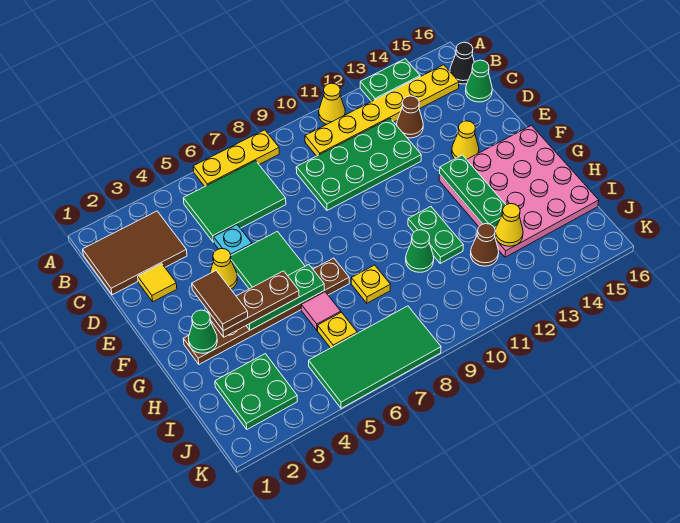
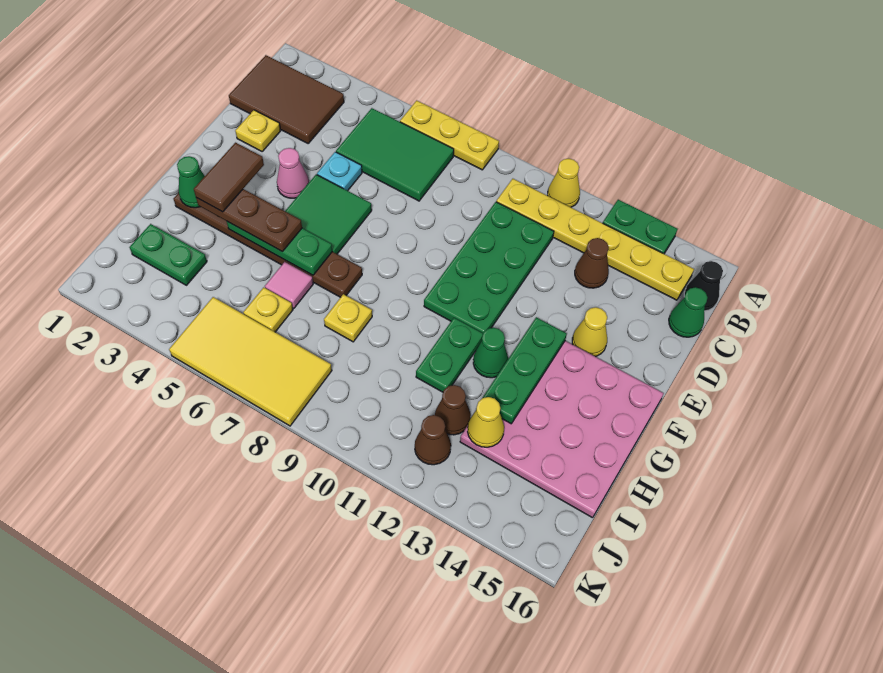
green 2x4 plate [296,119,421,210] -> green 2x4 plate turned to [424,202,554,333]
yellow 1x1 tile [138,264,177,302] -> yellow 1x1 plate [235,110,281,151]
yellow 1x1 cone [210,249,237,289] -> pink 1x1 cone [277,148,309,198]
green 1x1 cone [406,230,434,272] -> green 1x1 cone moved to [473,328,508,378]
green 2x2 plate [215,354,297,429] -> green 1x2 plate [130,224,207,285]
green 2x4 tile [309,306,441,408] -> yellow 2x4 tile [169,297,332,426]
none -> brown 1x1 cone [415,415,451,465]

